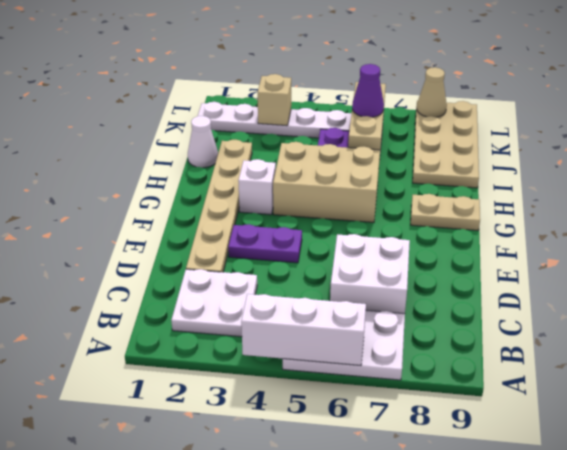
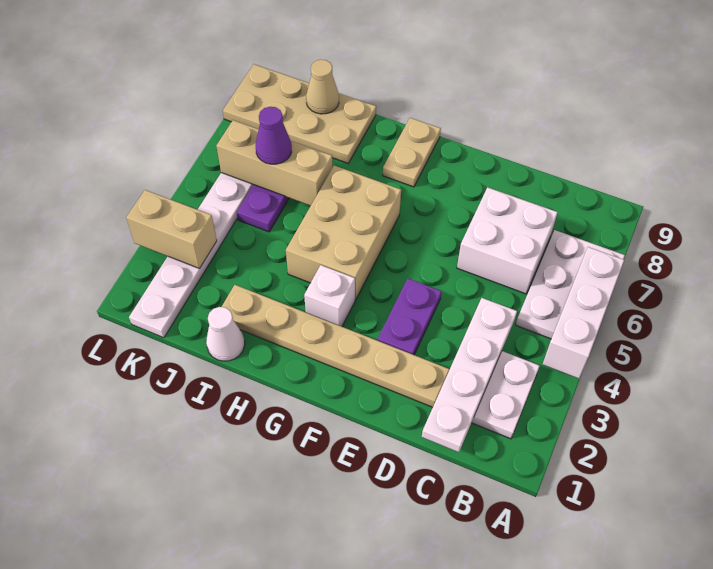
none -> white 1x4 plate [422,298,517,452]
tan 1x1 brick [258,74,291,126] -> tan 1x2 brick [126,190,217,269]
tan 1x1 cone [417,67,447,117] -> tan 1x1 cone moved to [306,60,339,114]

